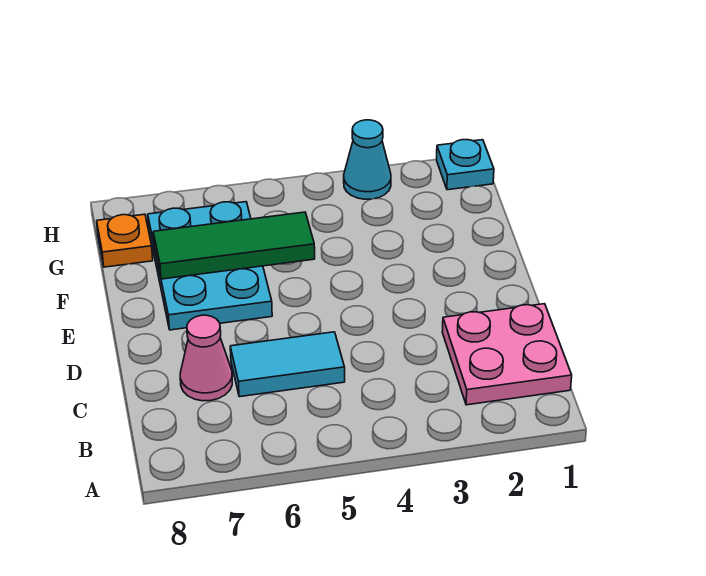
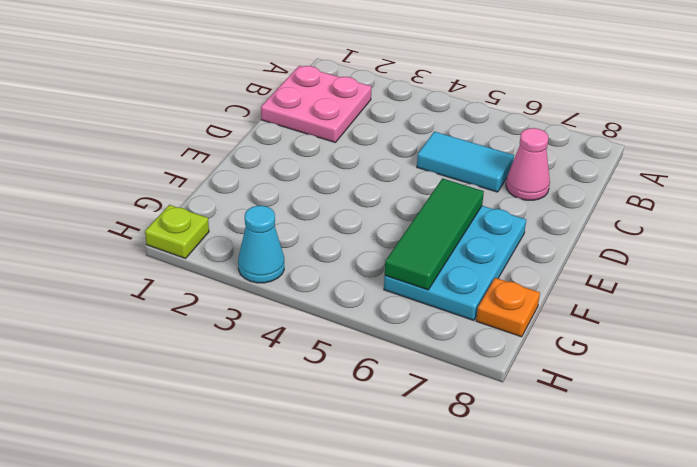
green 1x3 tile [153,212,315,279] -> green 1x3 tile turned to [385,179,484,290]
cyan 1x1 plate [437,140,494,190] -> lime 1x1 plate [145,205,209,258]

